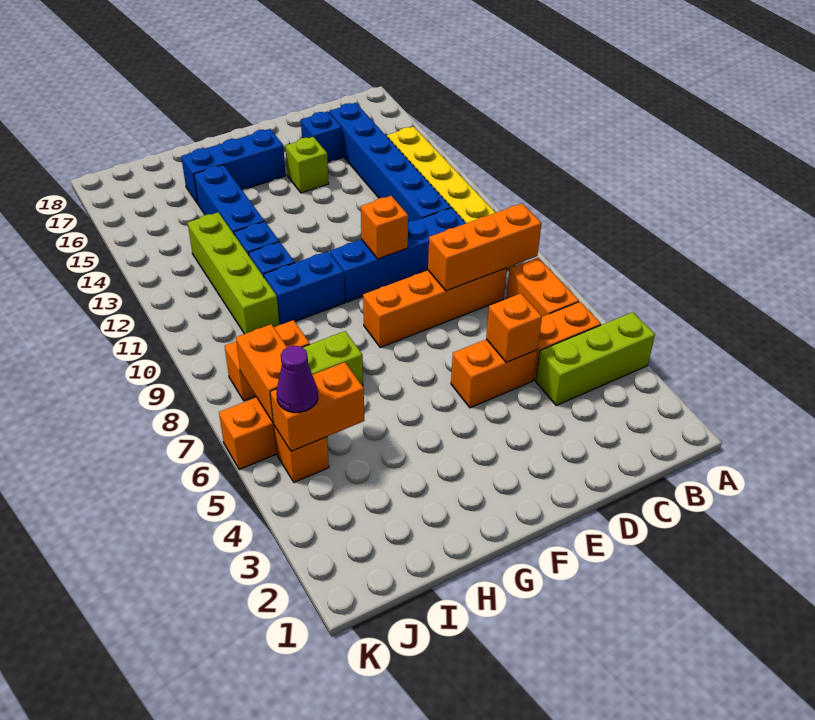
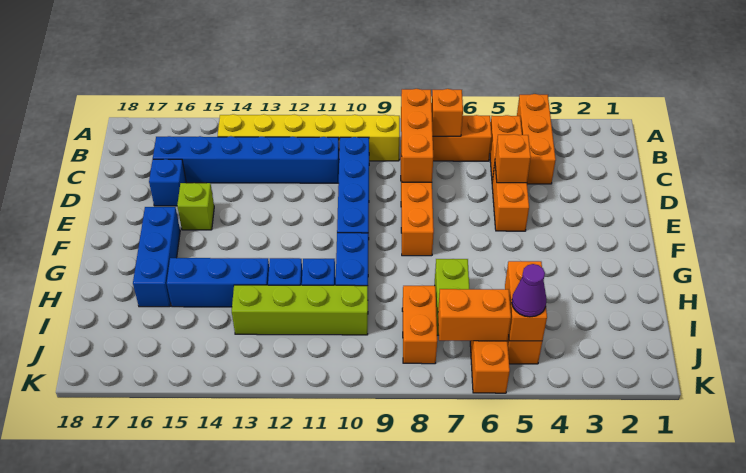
lime 1x3 brick [536,312,655,406] -> orange 1x3 brick [517,94,556,184]
orange 1x1 brick [361,196,408,259] -> orange 1x1 brick moved to [432,89,463,136]

